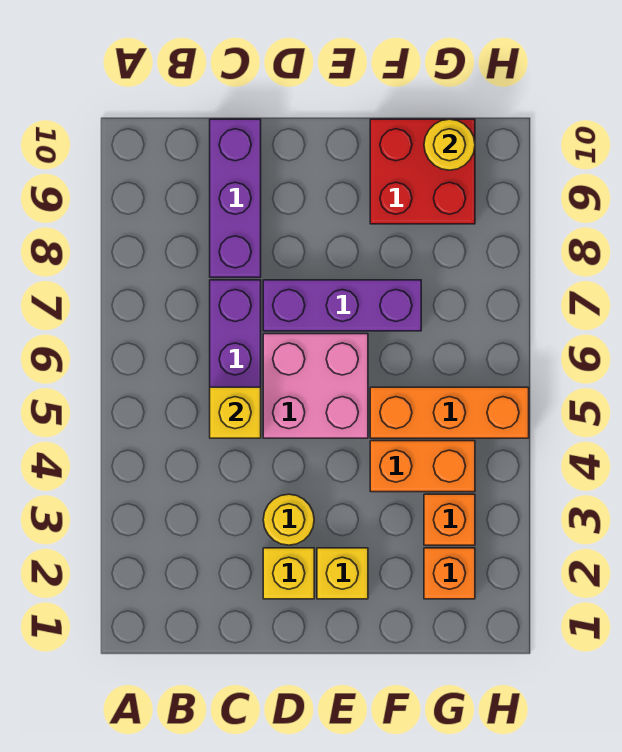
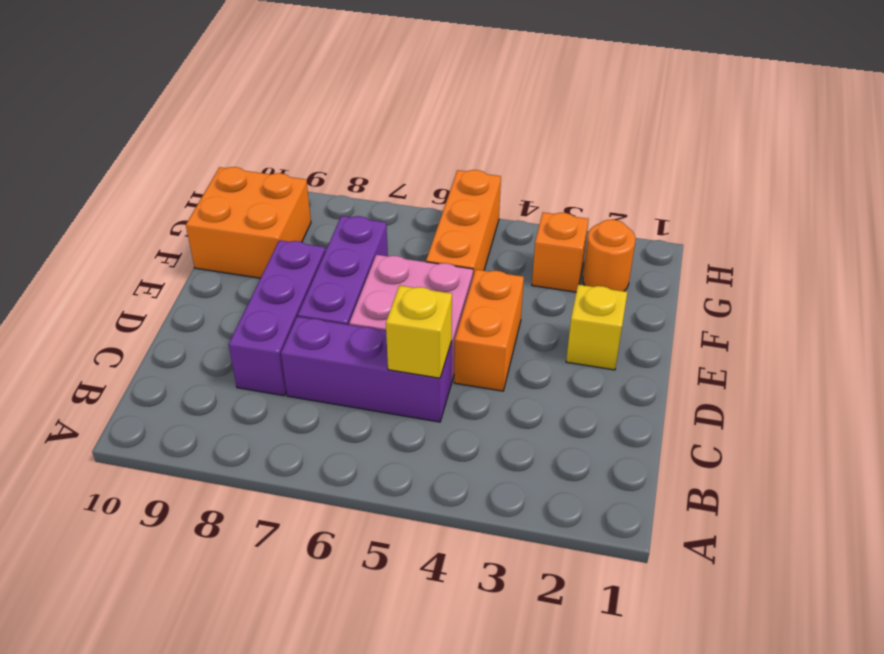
purple 1x3 brick [210,119,261,277] -> purple 1x3 brick turned to [228,240,325,396]
yellow 1x1 brick [263,548,314,599] -> none
yellow 1x1 round brick [263,494,314,545] -> none
orange 1x2 brick [370,441,475,492] -> orange 1x2 brick moved to [454,269,524,391]
red 2x2 brick [370,119,475,224] -> orange 2x2 brick [186,167,311,278]
orange 1x1 brick [424,548,475,599] -> orange 1x1 round brick [583,220,636,291]
yellow 1x1 round brick [424,119,475,170] -> none

